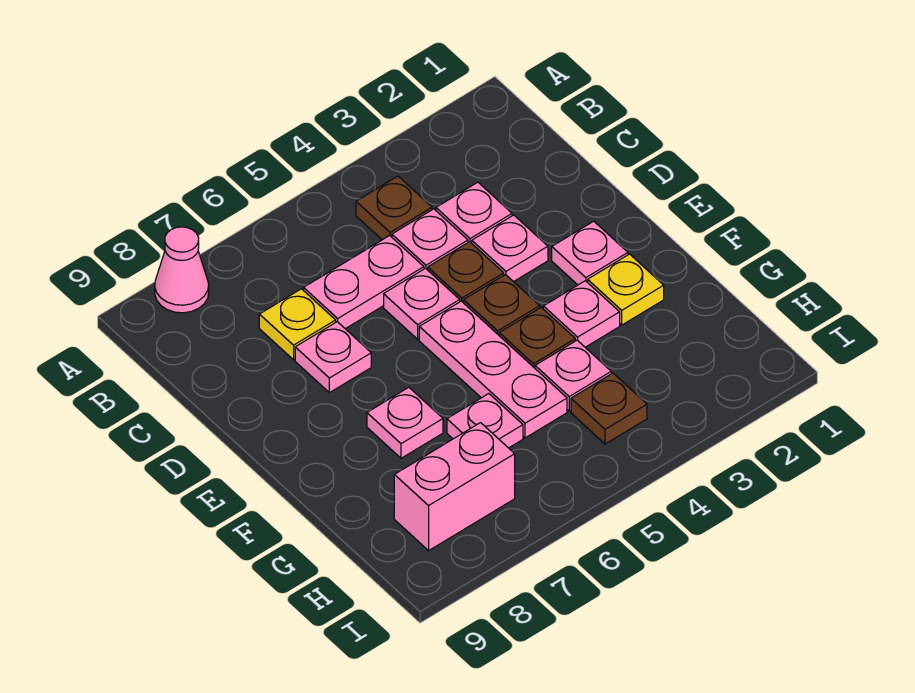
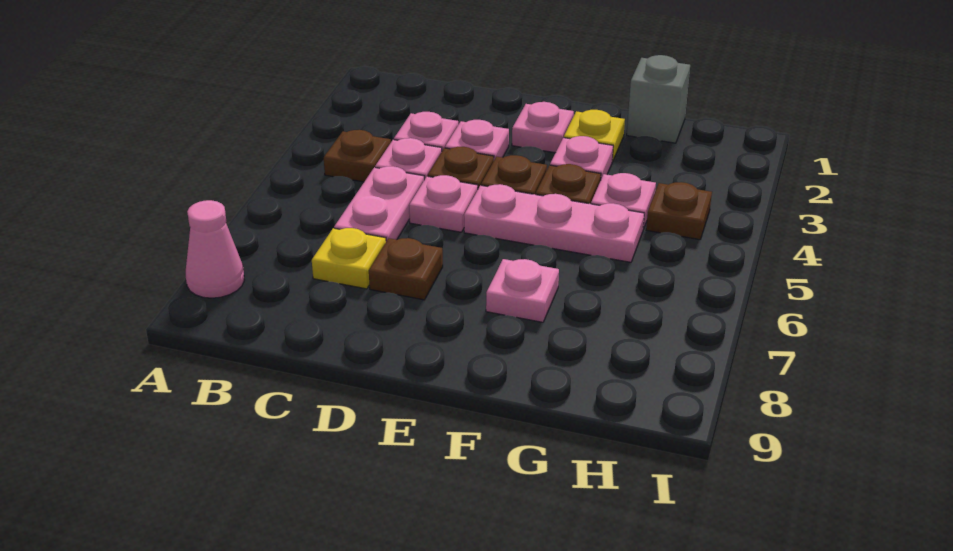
pink 1x1 plate [295,322,371,393] -> brown 1x1 plate [369,238,443,300]
none -> grey 1x1 brick [627,55,690,143]
pink 1x1 plate [447,394,523,448] -> none
pink 1x2 brick [394,423,515,551] -> none

